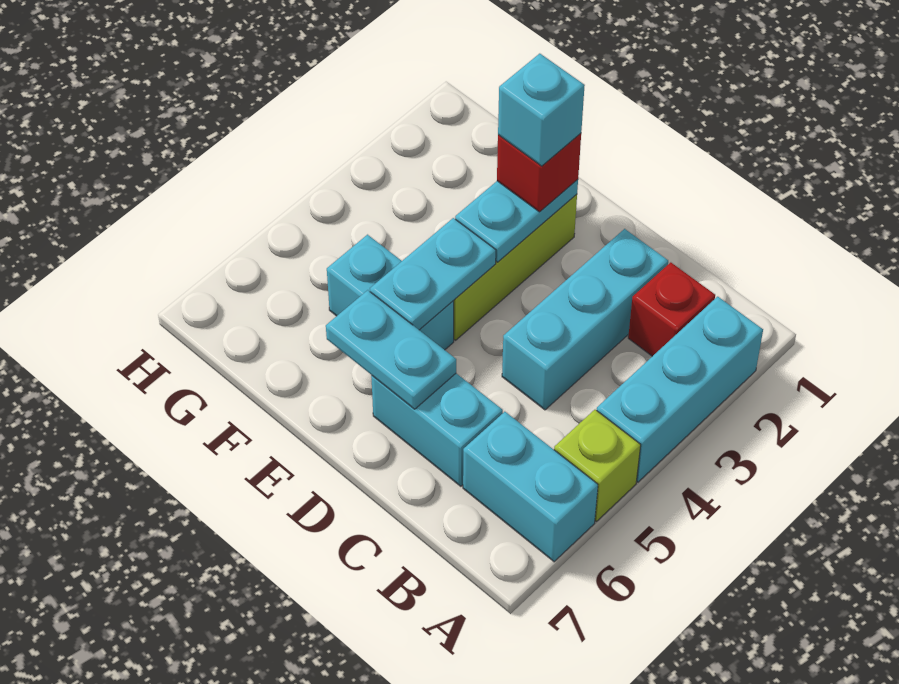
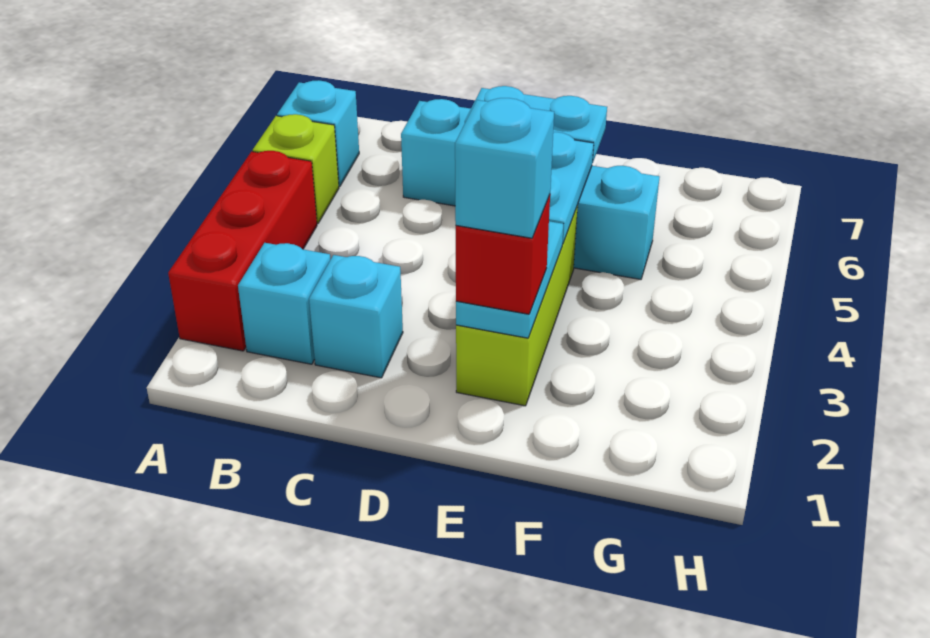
cyan 1x3 brick [597,297,763,482] -> red 1x3 brick [168,151,317,351]
cyan 1x2 brick [463,412,598,562] -> cyan 1x1 brick [277,80,359,187]
red 1x1 brick [628,262,715,356] -> cyan 1x1 brick [238,243,330,364]
cyan 1x3 brick [502,229,668,410] -> cyan 1x1 brick [309,255,403,378]

